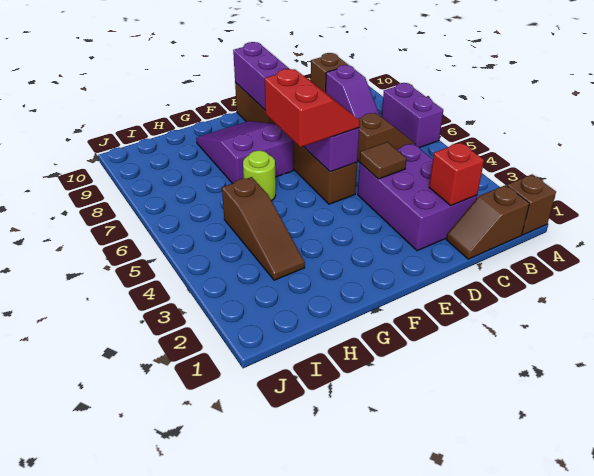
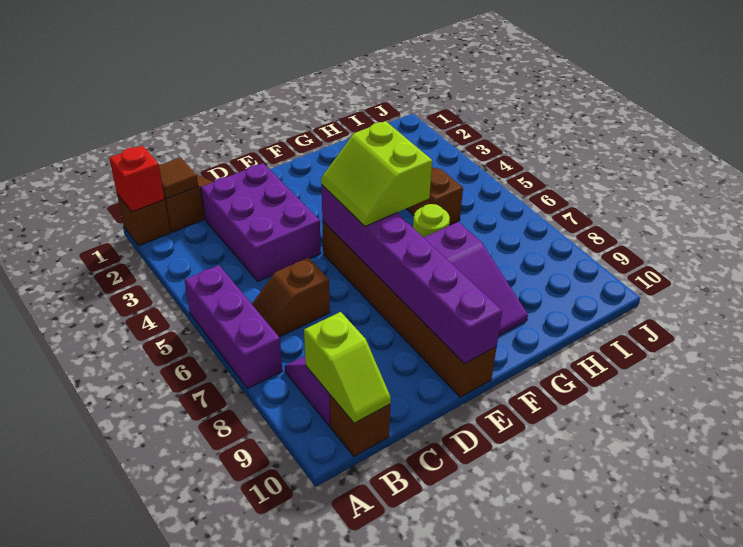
purple 1x2 brick [382,83,443,148] -> purple 1x3 brick [185,265,282,389]
none -> lime 1x2 slope [304,312,391,423]
red 1x1 brick [429,143,484,206] -> red 1x1 brick moved to [109,146,165,212]
brown 1x1 tile [360,142,407,179] -> brown 1x1 tile moved to [159,157,198,199]
red 2x2 slope [265,69,360,147] -> lime 2x2 slope [321,121,432,226]

